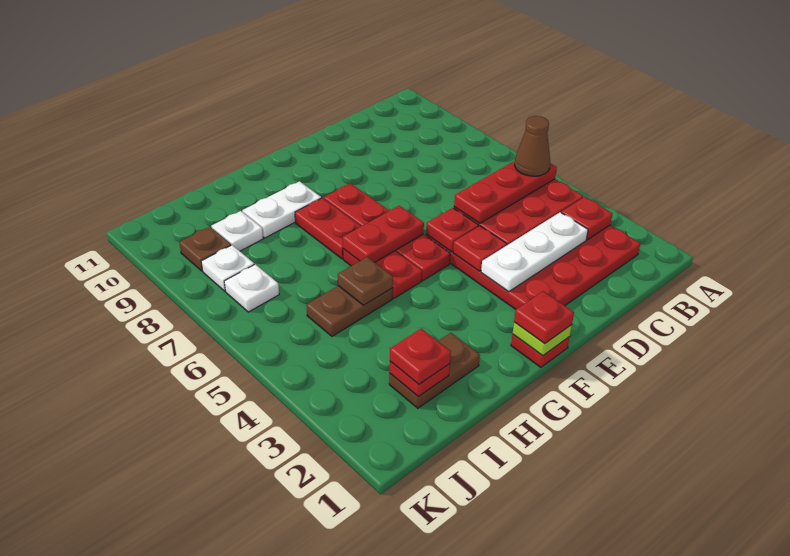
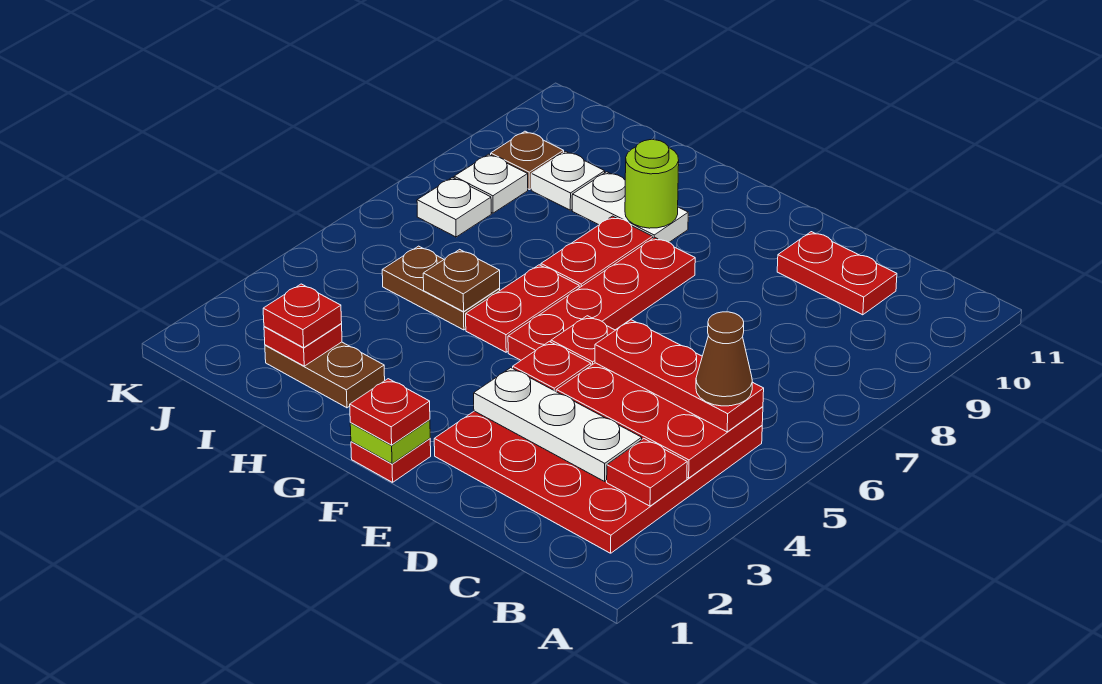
red 1x2 plate [343,206,424,262] -> red 1x2 plate moved to [777,232,897,315]
none -> lime 1x1 round brick [625,140,679,228]

